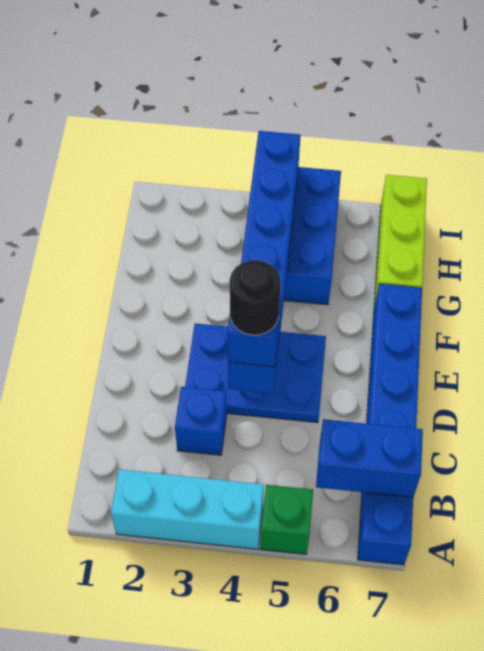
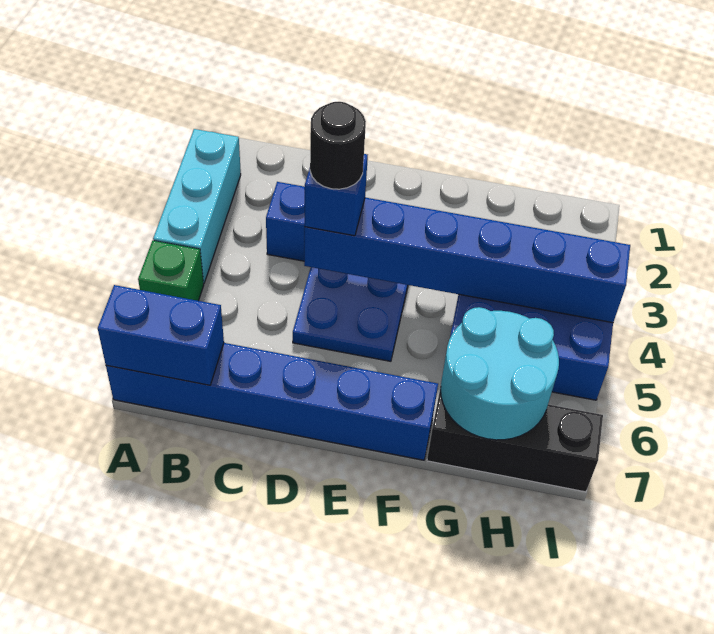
blue 1x2 brick [316,419,423,497] -> blue 1x2 brick turned to [98,285,224,385]
none -> cyan 2x2 round brick [441,307,559,440]
lime 1x3 brick [374,175,427,308] -> black 1x3 brick [427,386,603,492]

